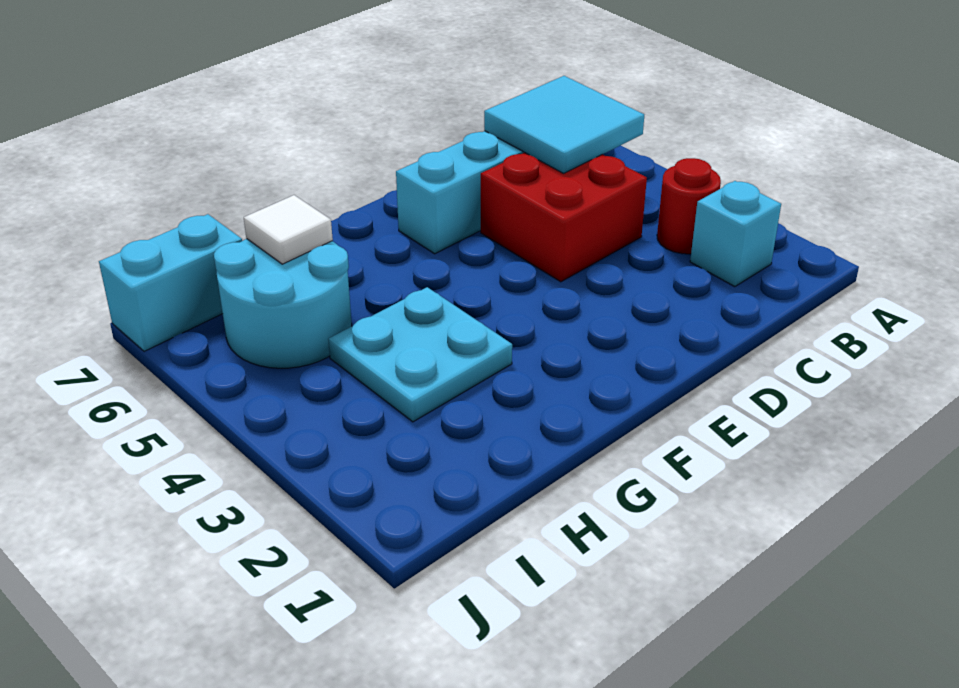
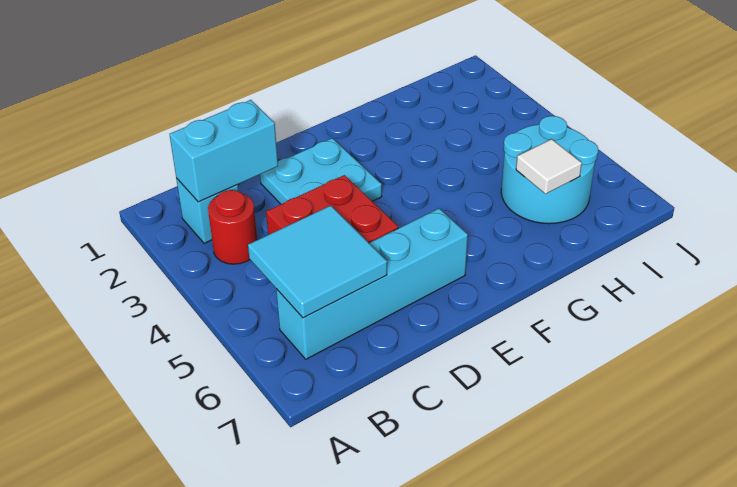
cyan 2x2 plate [328,287,512,422] -> cyan 2x2 plate moved to [260,138,382,204]
cyan 1x2 brick [99,214,242,351] -> cyan 1x2 brick moved to [170,100,278,202]

